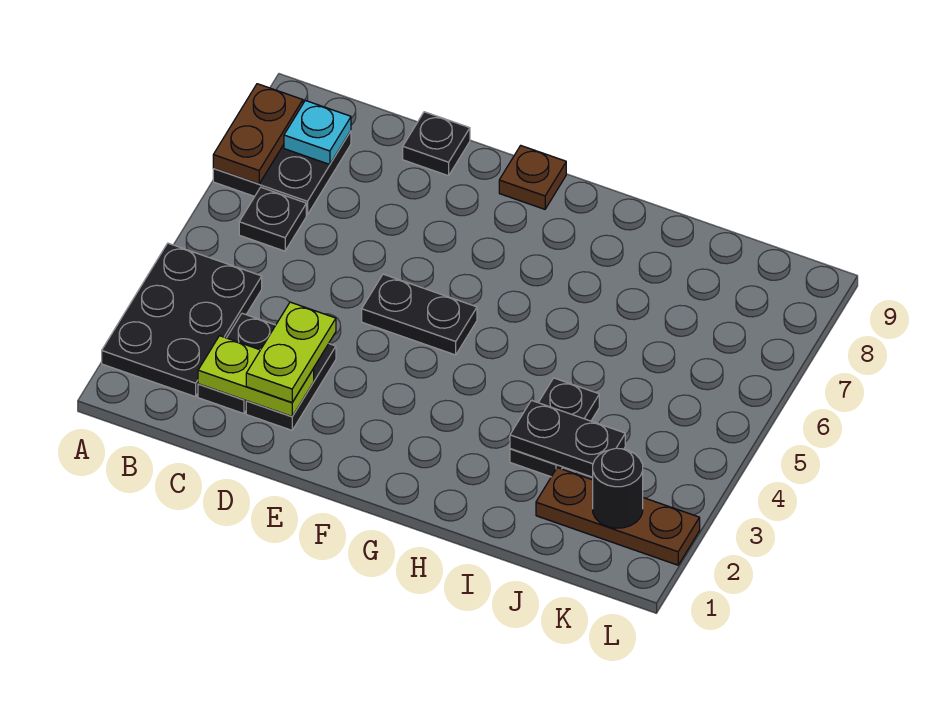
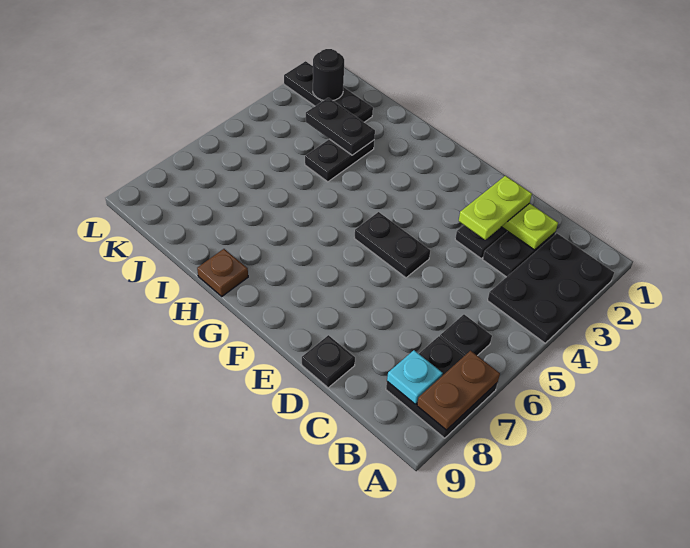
brown 1x1 plate [499,146,566,209] -> brown 1x1 plate moved to [197,249,248,296]
brown 1x3 plate [536,468,700,565] -> black 1x3 plate [284,61,373,122]

